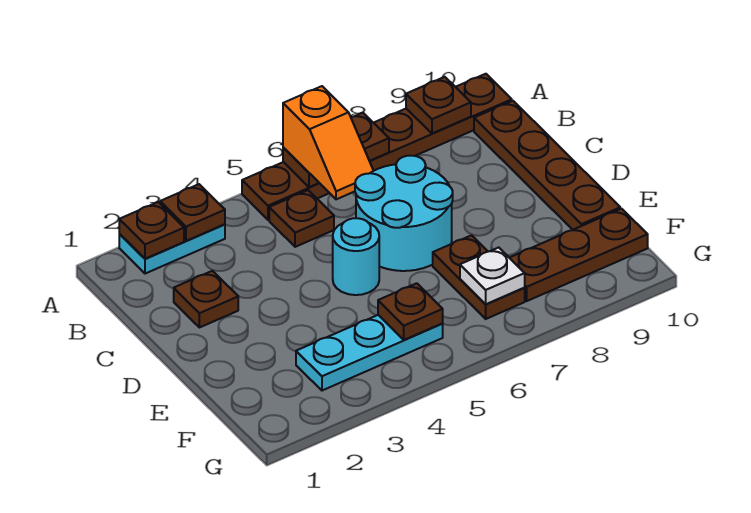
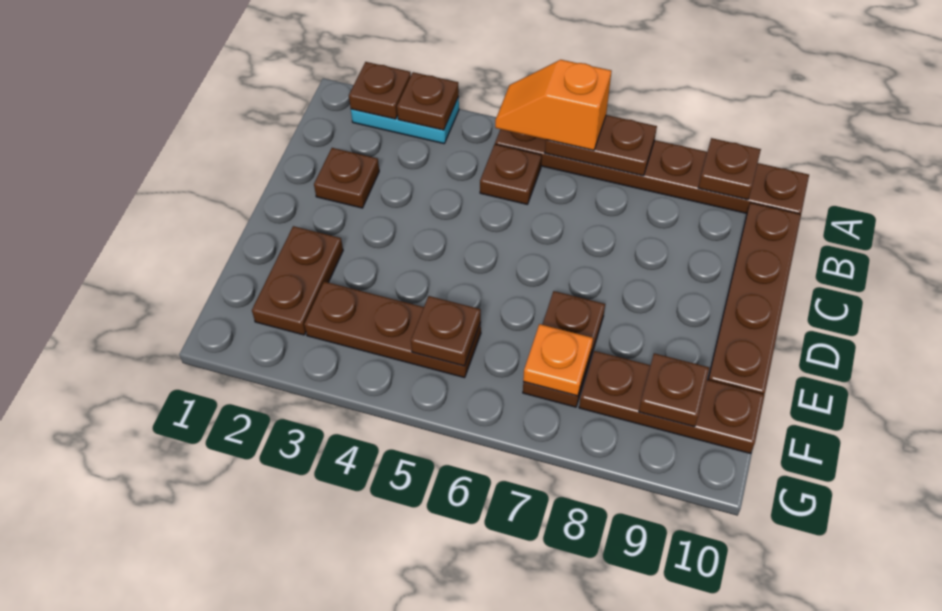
orange 1x2 slope [283,86,373,199] -> orange 1x2 slope turned to [495,60,611,150]
cyan 2x2 round brick [355,156,453,271] -> none
cyan 1x1 round brick [333,218,379,295] -> none
none -> brown 1x2 plate [252,226,343,335]
cyan 1x3 plate [296,315,443,391] -> brown 1x3 plate [304,282,481,378]
white 1x1 plate [460,248,525,304] -> orange 1x1 plate [523,324,593,396]
none -> brown 1x1 plate [639,353,709,427]

